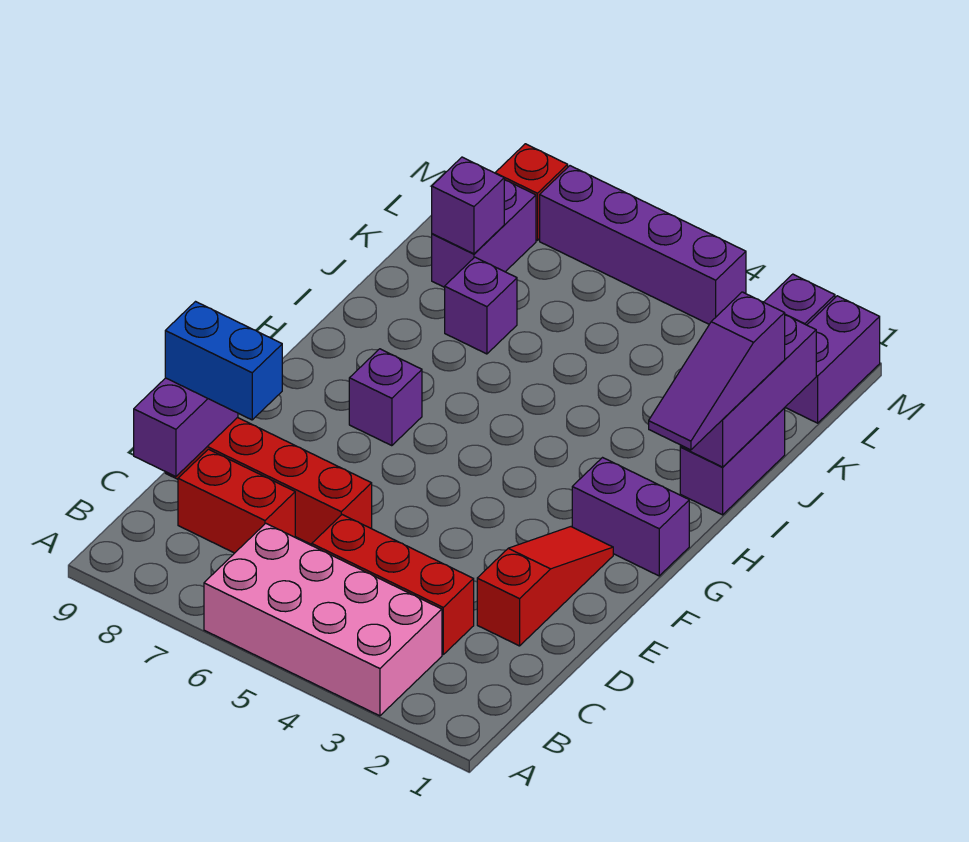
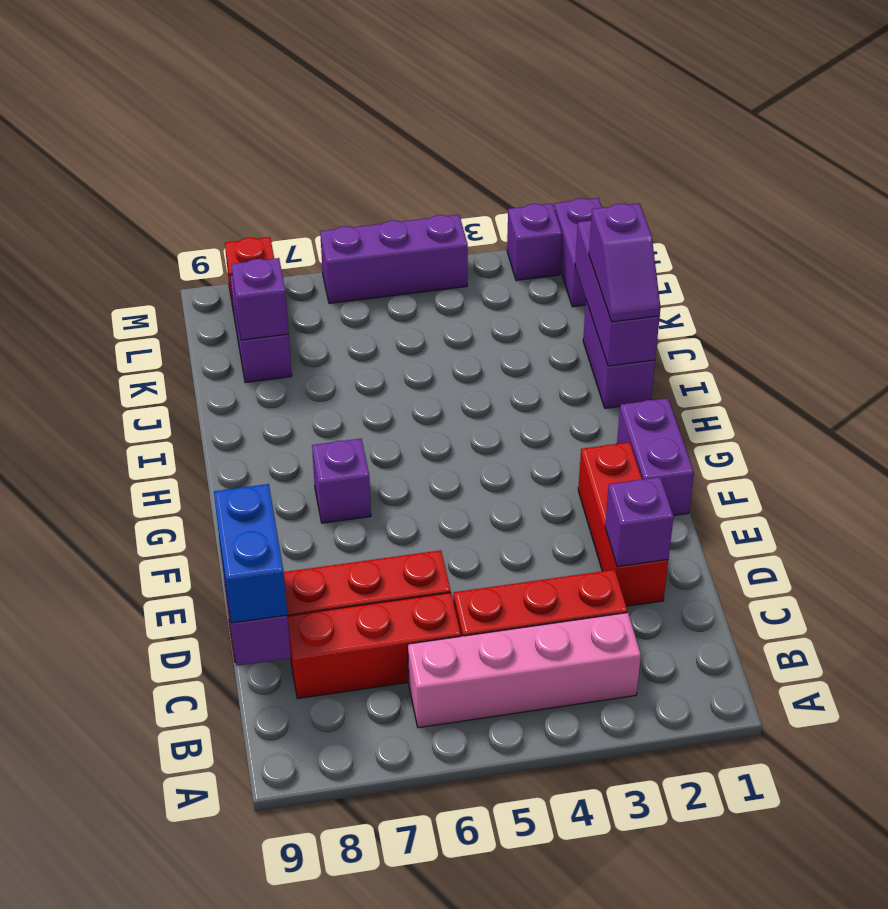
pink 2x4 brick [204,523,442,716] -> pink 1x4 brick [408,613,641,728]
red 1x2 brick [178,449,295,553] -> red 1x3 brick [287,593,461,699]
red 1x3 slope [477,527,613,646] -> red 1x3 brick [578,442,668,606]
blue 1x2 brick [165,302,282,420] -> blue 1x2 brick turned to [214,484,287,623]
purple 1x2 brick [572,458,689,576] -> purple 1x2 brick turned to [617,398,694,516]
purple 1x3 slope [649,292,785,450] -> purple 1x2 slope [589,203,661,322]
purple 1x1 brick [445,257,517,354] -> purple 1x1 brick moved to [605,477,674,567]
purple 1x4 brick [540,166,746,324] -> purple 1x3 brick [320,215,468,303]

